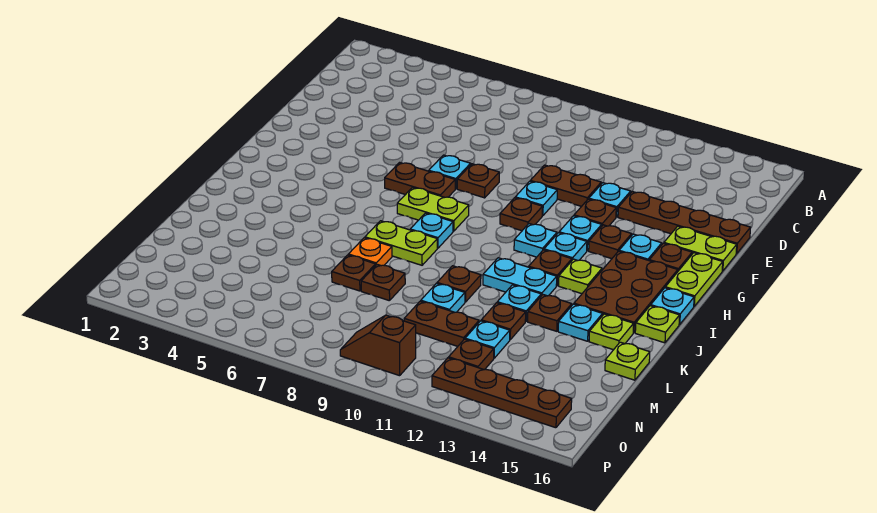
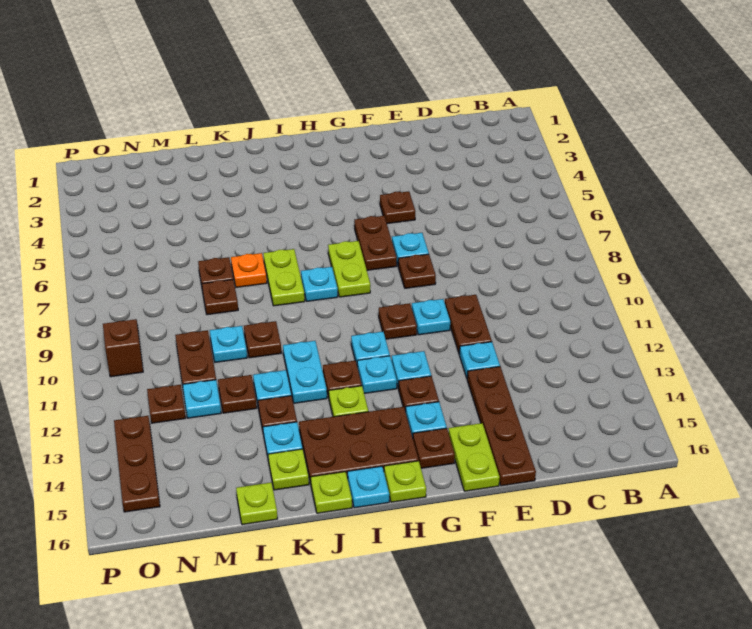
brown 1x1 plate [574,199,616,226] -> brown 1x1 plate moved to [380,191,415,224]
lime 1x2 plate [665,253,723,306] -> lime 1x1 plate [384,461,426,502]
brown 1x4 plate [432,358,572,428] -> brown 1x3 plate [114,416,160,512]

